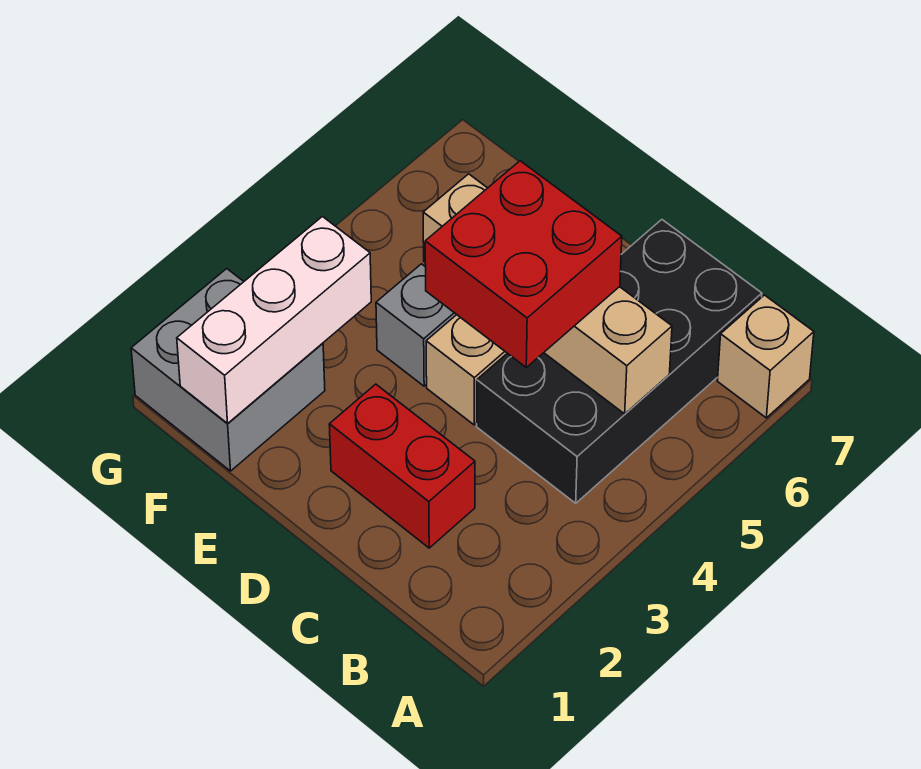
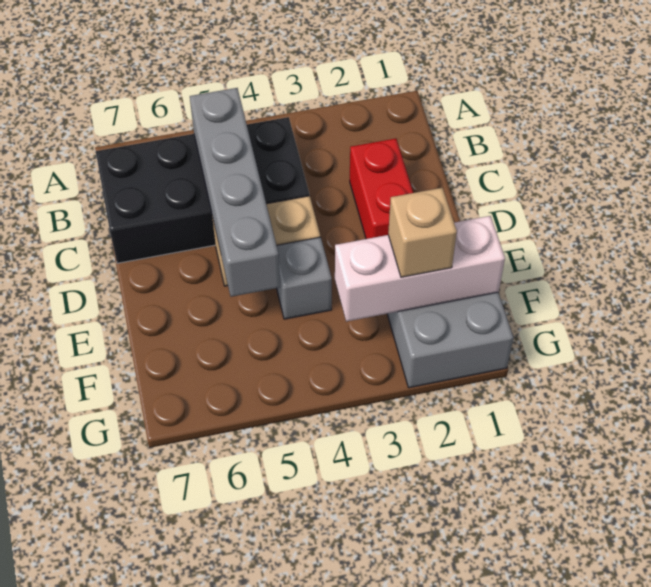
tan 1x1 brick [717,295,814,418] -> tan 1x1 brick moved to [388,188,457,277]
tan 1x4 brick [423,174,672,414] -> grey 1x4 brick [190,88,280,297]
red 2x2 brick [425,161,622,367] -> none

